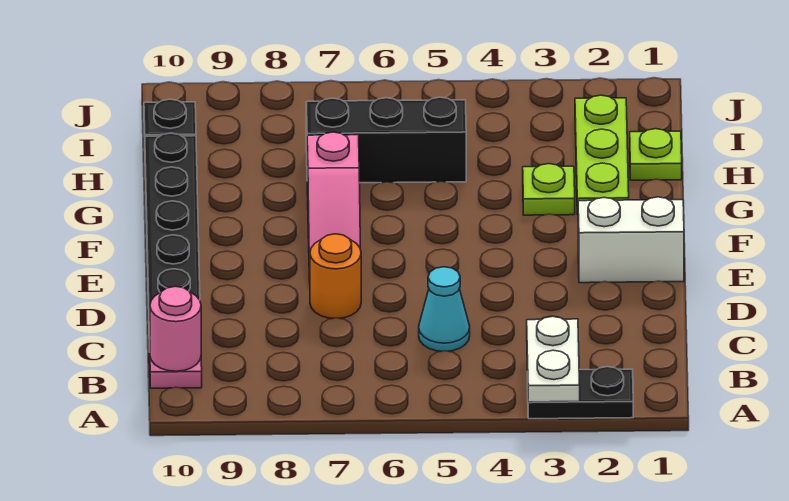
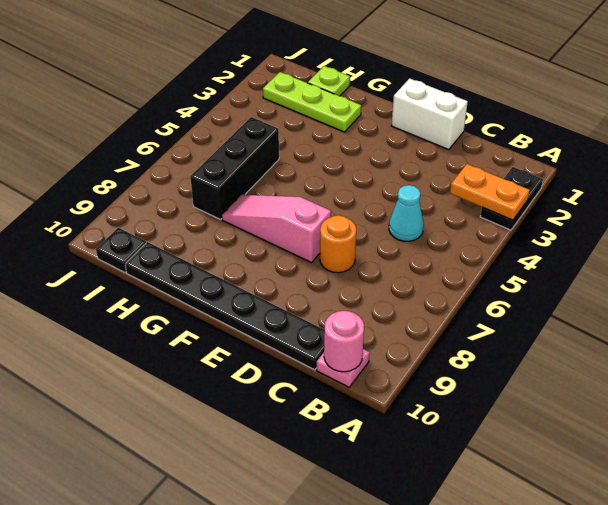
white 1x2 plate [527,316,580,402] -> orange 1x2 plate [450,164,530,220]
white 1x2 brick [578,197,684,283] -> white 1x2 brick turned to [392,79,468,150]
pink 1x3 slope [307,132,360,281] -> pink 1x3 slope turned to [222,195,331,263]
lime 1x1 plate [523,164,575,215] -> none

